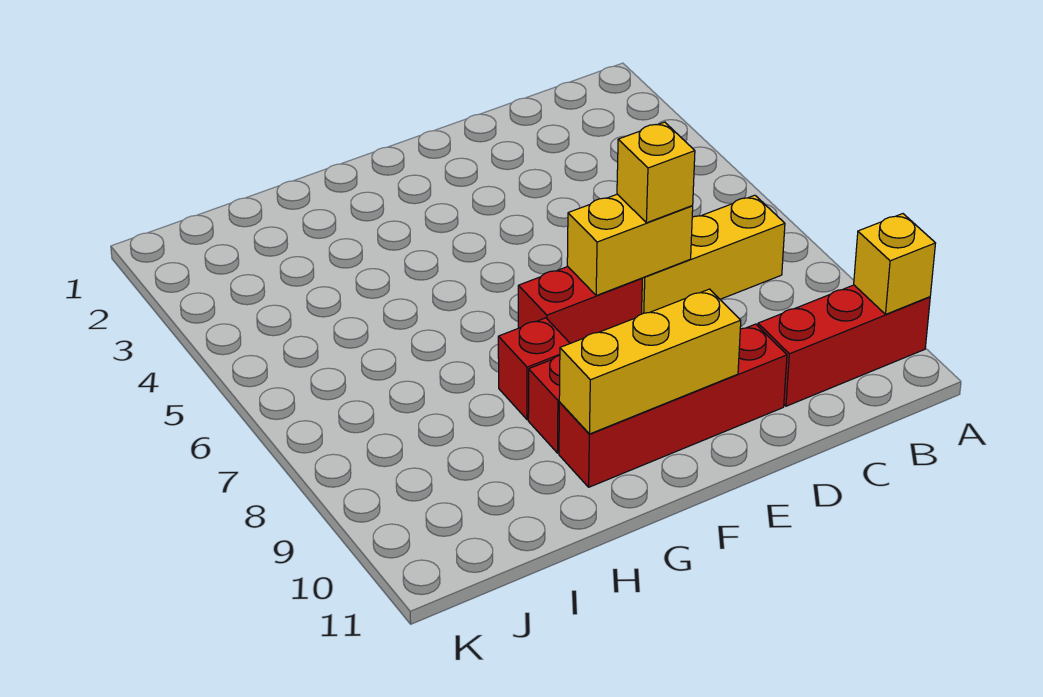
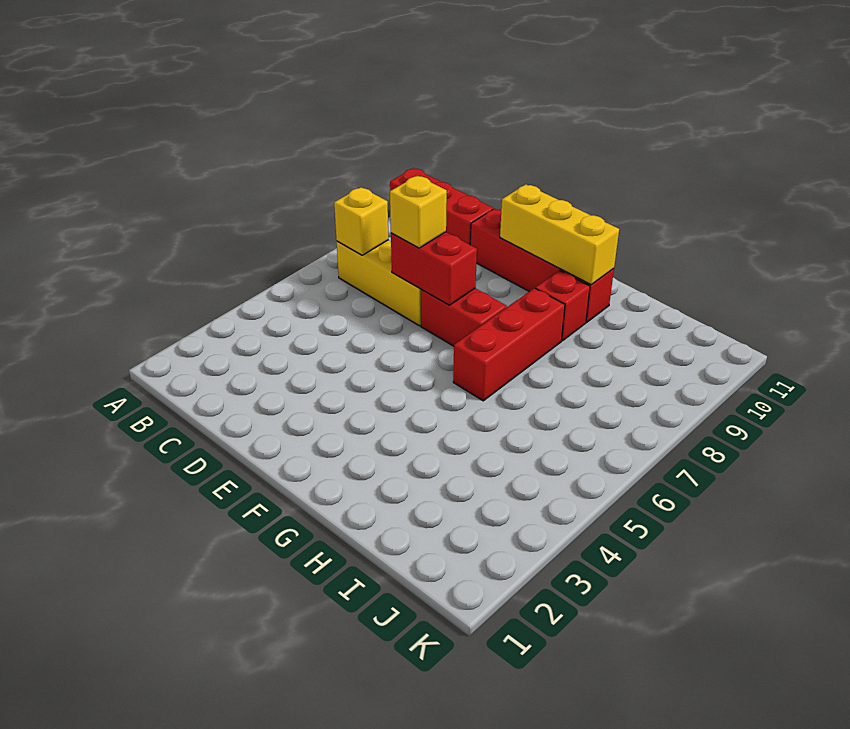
yellow 1x1 brick [854,214,936,314] -> yellow 1x1 brick moved to [334,187,389,255]
yellow 1x2 brick [567,194,693,295] -> red 1x2 brick [391,232,477,305]
red 1x1 brick [498,318,570,420] -> red 1x3 brick [453,288,565,401]

